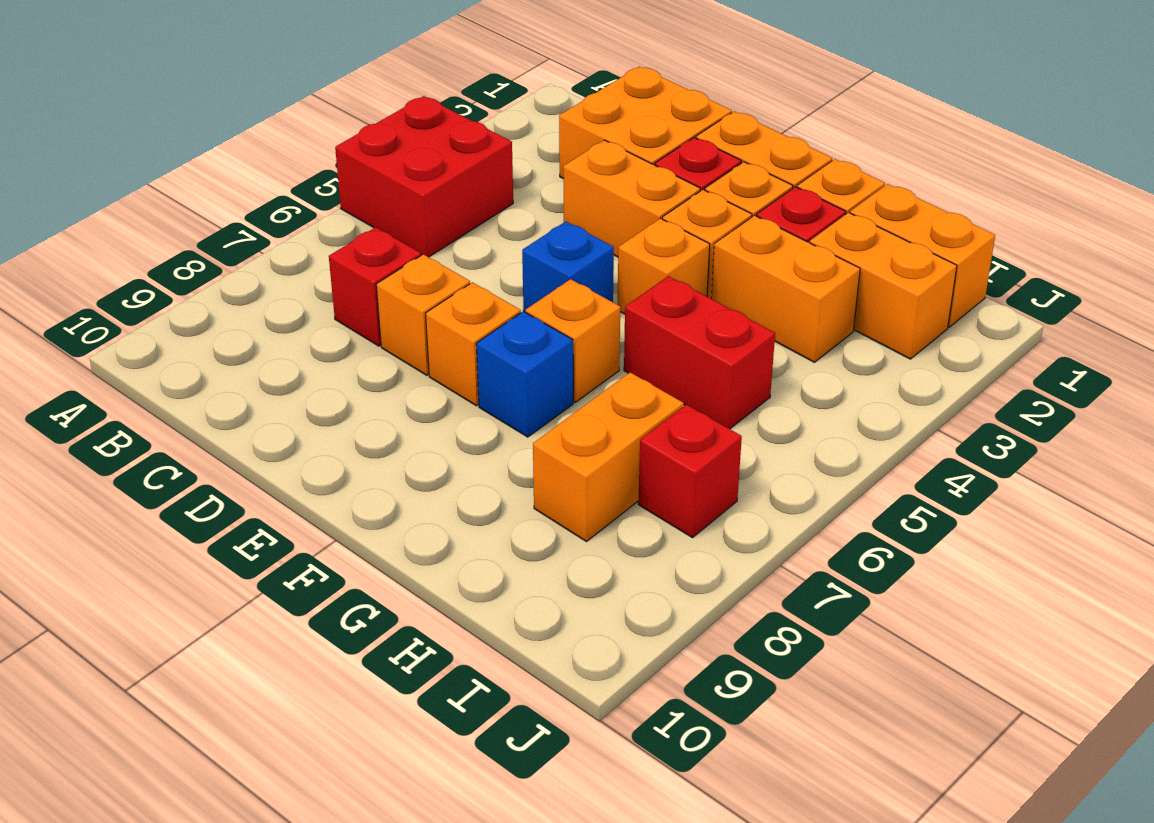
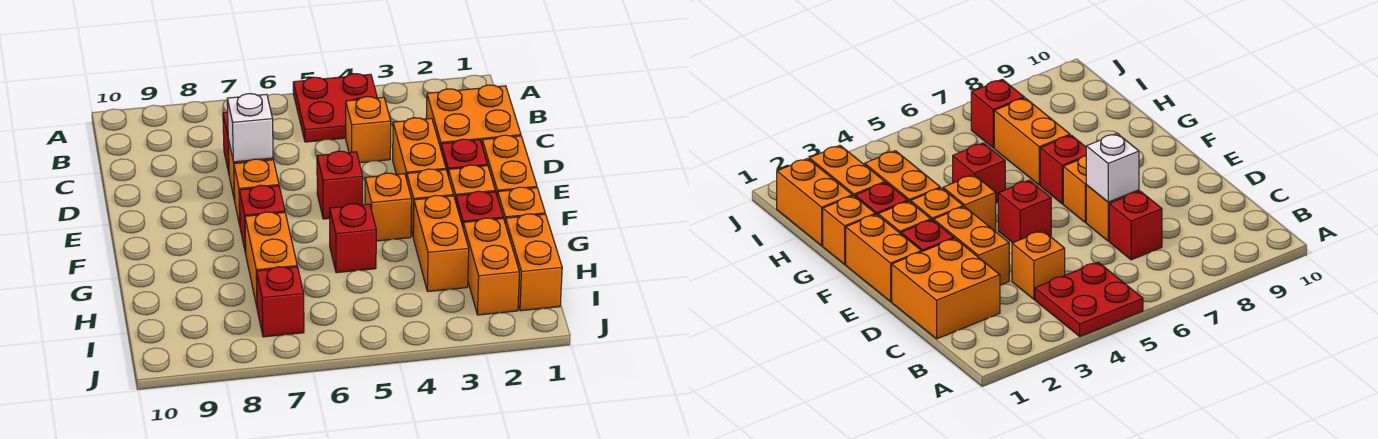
red 2x2 brick [335,96,513,257] -> red 2x2 plate [293,74,377,142]
none -> white 1x1 brick [227,94,273,162]
blue 1x1 brick [522,221,614,312] -> red 1x1 brick [317,151,363,219]
orange 1x1 brick [526,279,620,402] -> orange 1x1 brick moved to [346,97,391,163]
blue 1x1 brick [476,311,573,437] -> red 1x1 brick [239,185,285,254]
red 1x2 brick [624,276,775,429] -> red 1x1 brick [330,204,376,273]
orange 1x2 brick [533,372,684,542] -> orange 1x2 brick turned to [245,212,297,306]

